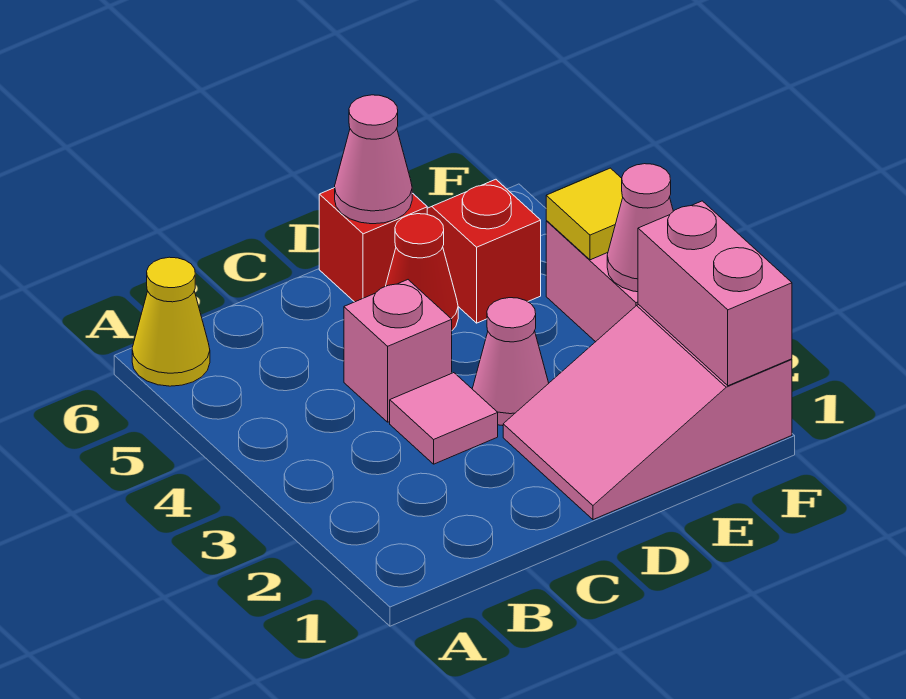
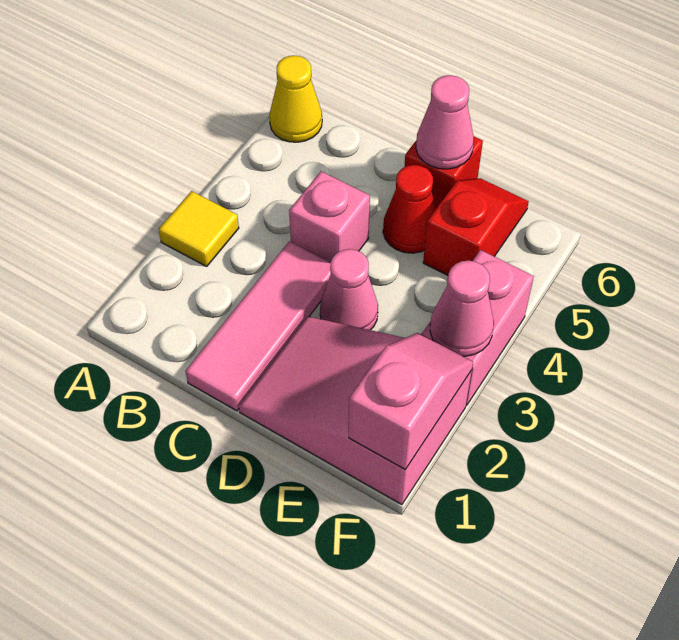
pink 1x1 tile [390,373,498,464] -> pink 1x3 tile [186,241,331,411]
pink 1x2 brick [638,201,792,386] -> pink 1x2 slope [349,333,473,469]
yellow 1x1 tile [546,168,623,260] -> yellow 1x1 tile moved to [159,191,239,266]

